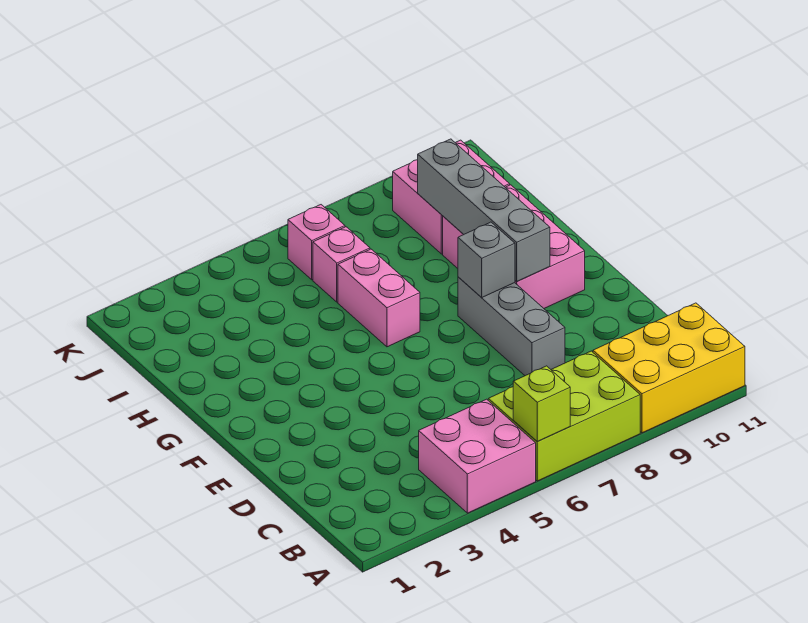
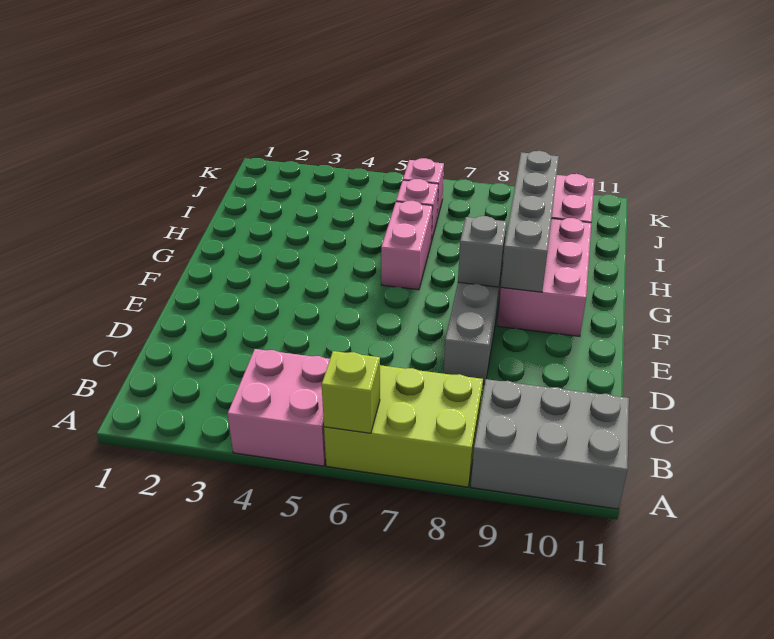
yellow 2x3 brick [593,303,745,433] -> grey 2x3 brick [471,379,629,509]

